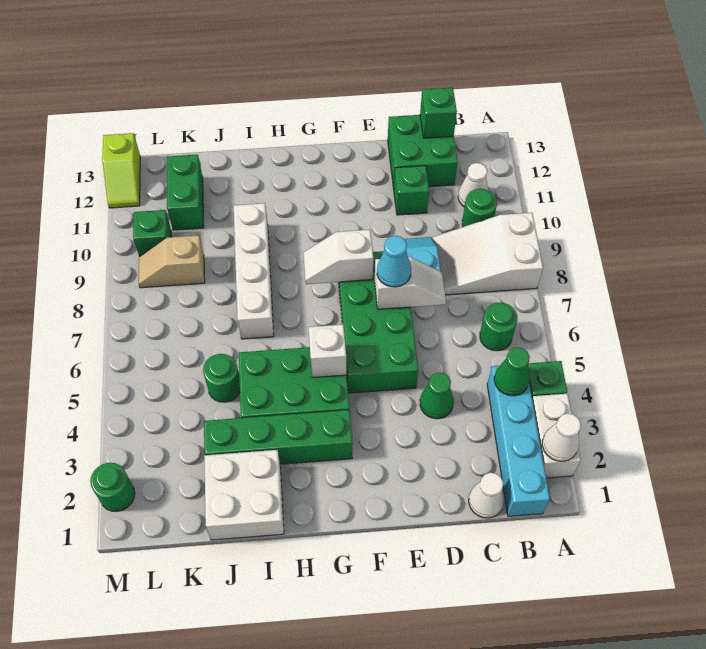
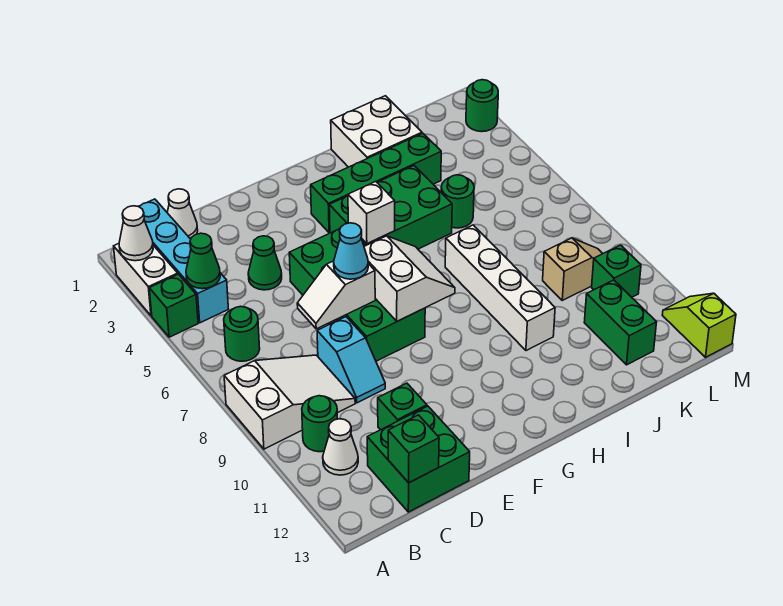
white 1x2 slope [303,230,373,284] -> white 2x2 slope [364,236,455,321]

